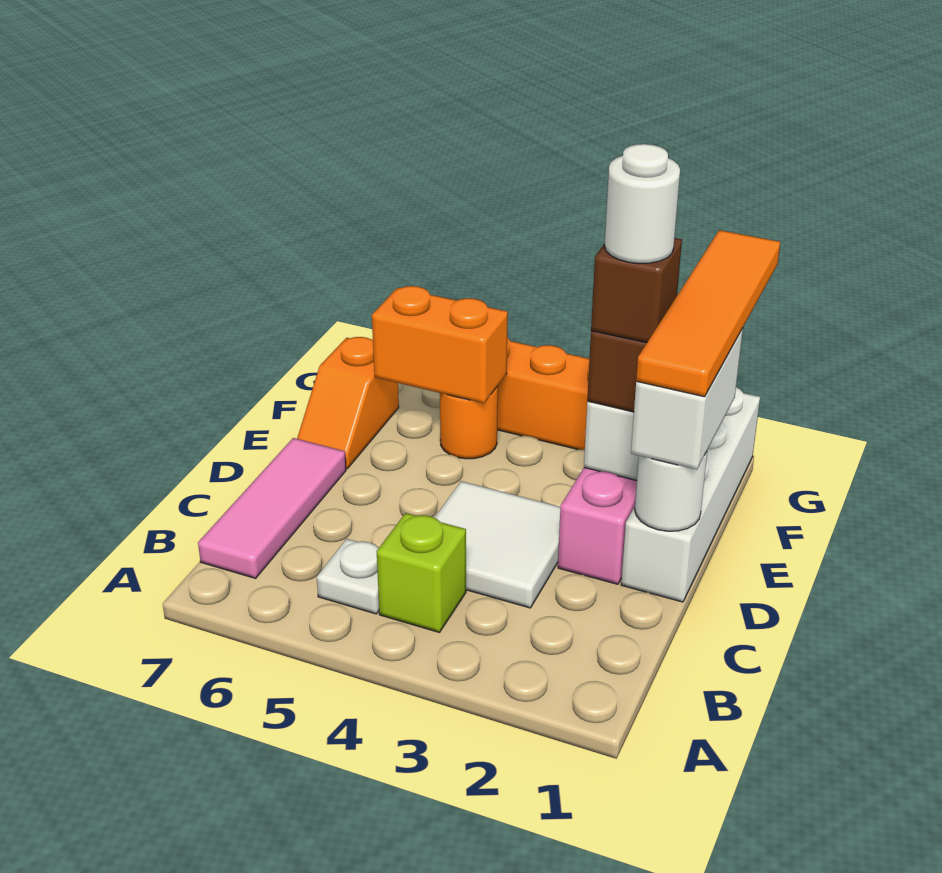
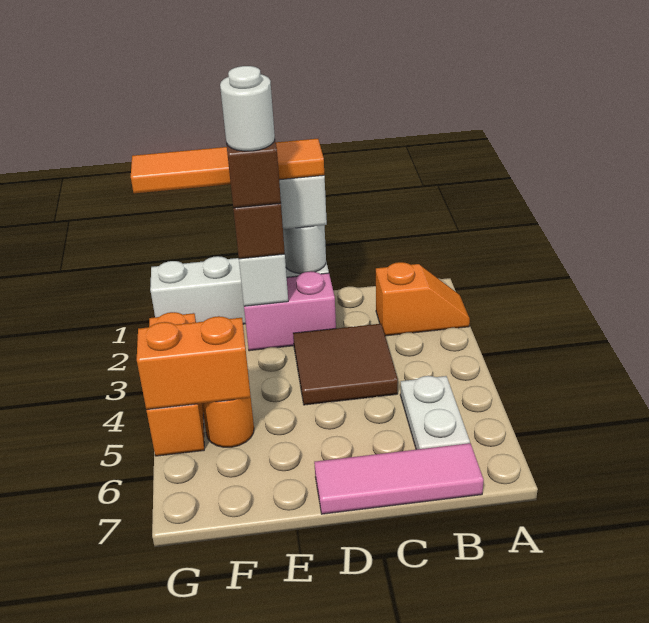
lime 1x1 brick [377,513,466,632] -> none
white 1x1 plate [317,539,379,614] -> white 1x2 plate [400,376,470,450]
white 2x2 tile [435,481,560,608] -> brown 2x2 tile [293,324,398,405]
orange 1x2 slope [297,337,399,469] -> orange 1x2 slope moved to [376,262,470,336]
orange 1x2 brick [372,286,508,403] -> orange 1x2 brick turned to [137,316,251,410]

